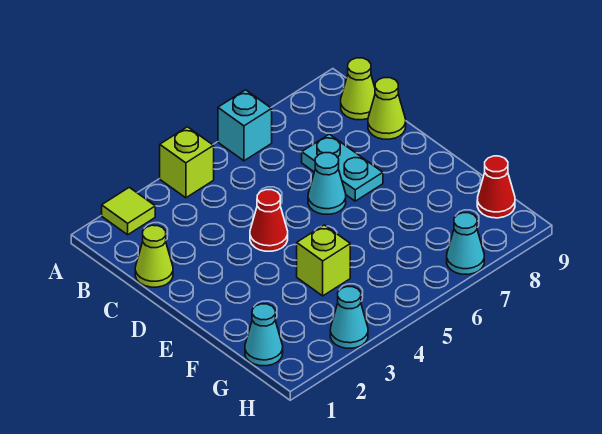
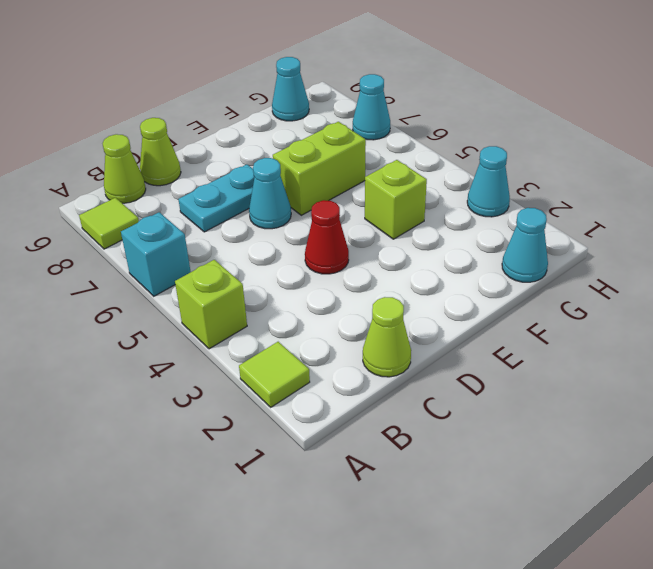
none -> lime 1x1 tile [79,198,139,249]
none -> lime 1x2 brick [273,122,366,215]
red 1x1 cone [477,156,515,218] -> cyan 1x1 cone [272,57,309,121]

